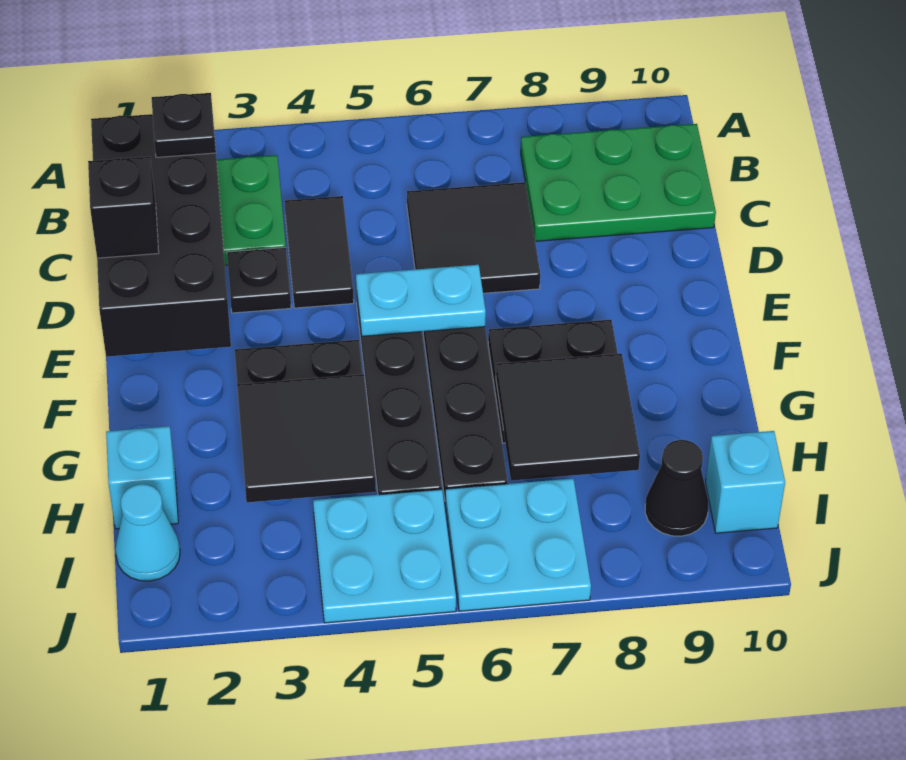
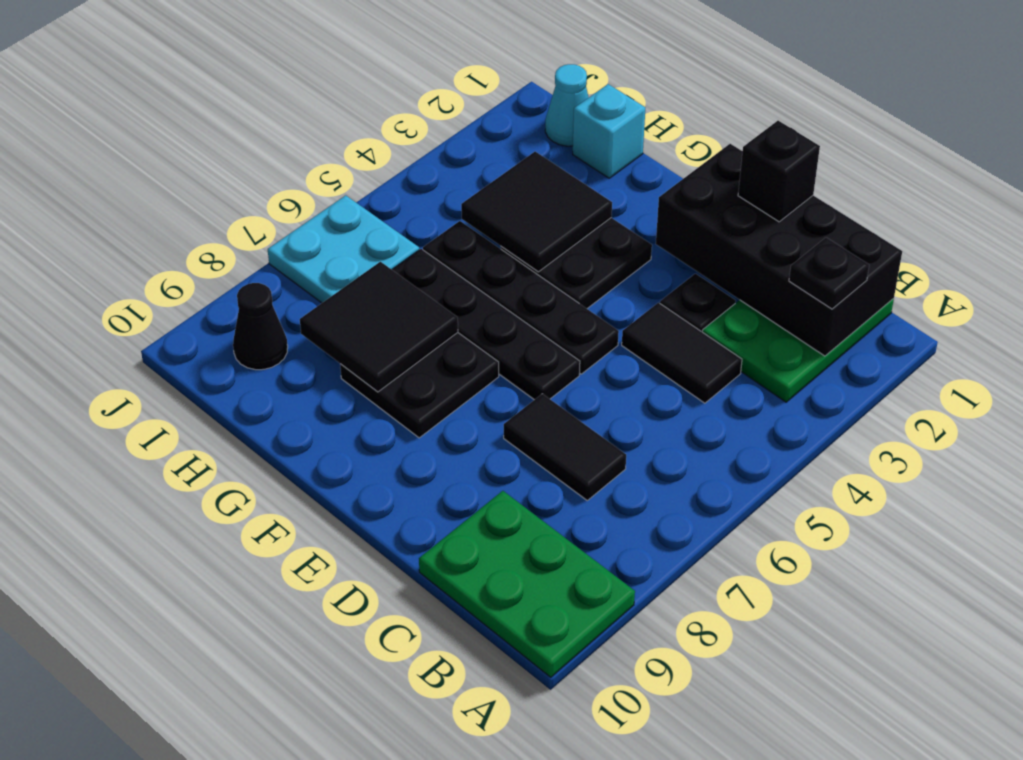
green 2x3 plate [521,124,716,241] -> green 2x3 plate turned to [419,491,635,677]
black 2x2 tile [407,182,540,293] -> black 1x2 tile [504,394,626,500]
cyan 1x2 plate [356,265,486,336] -> none
cyan 2x2 plate [313,489,456,623] -> none
cyan 1x1 brick [706,431,785,533] -> none

